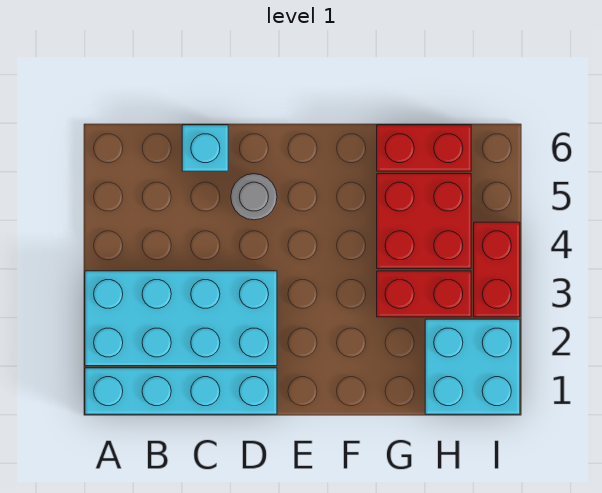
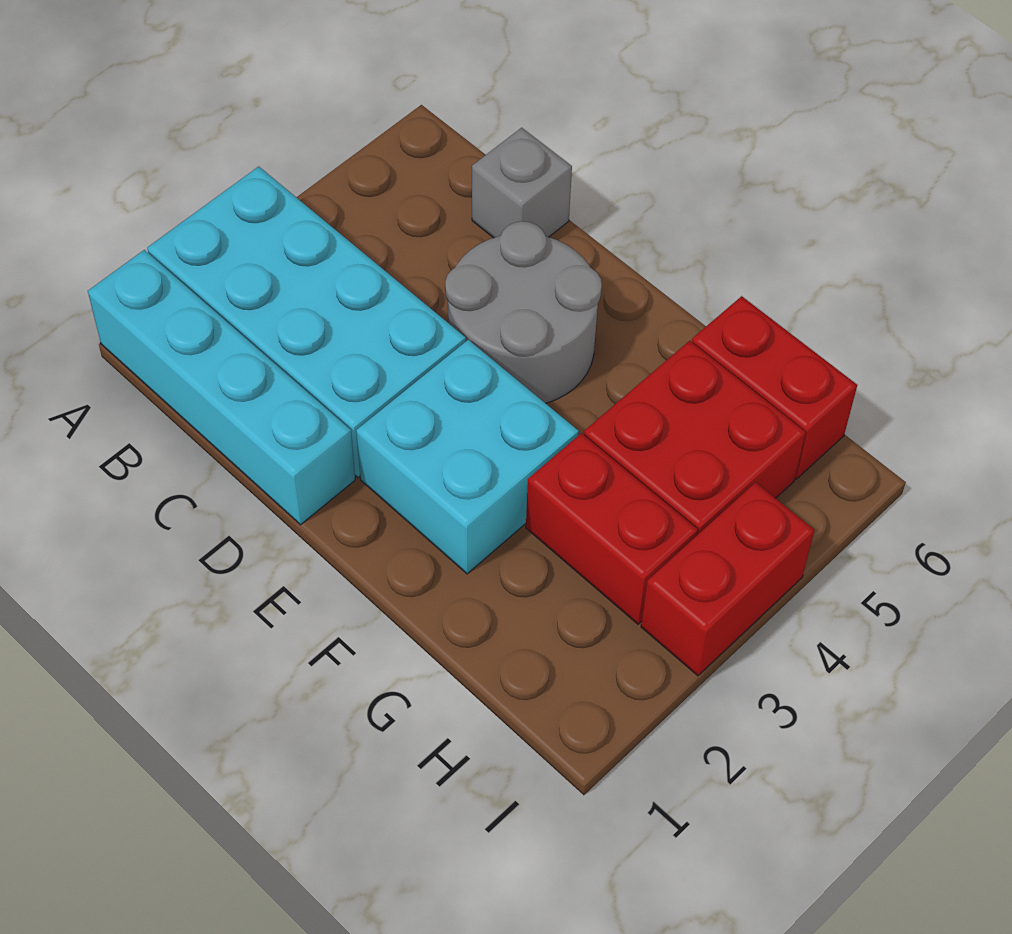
cyan 1x1 brick [182,125,228,171] -> grey 1x1 brick [472,128,572,238]
grey 1x1 round brick [231,174,277,220] -> grey 2x2 round brick [445,221,602,403]
cyan 2x2 brick [425,319,520,414] -> cyan 2x2 brick moved to [356,340,579,574]

